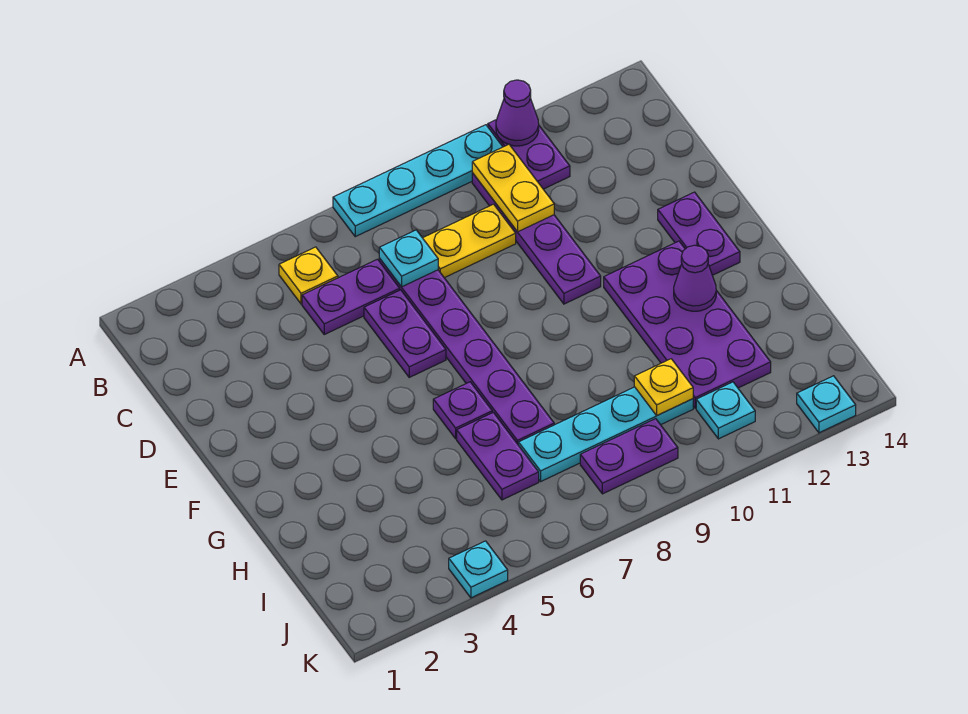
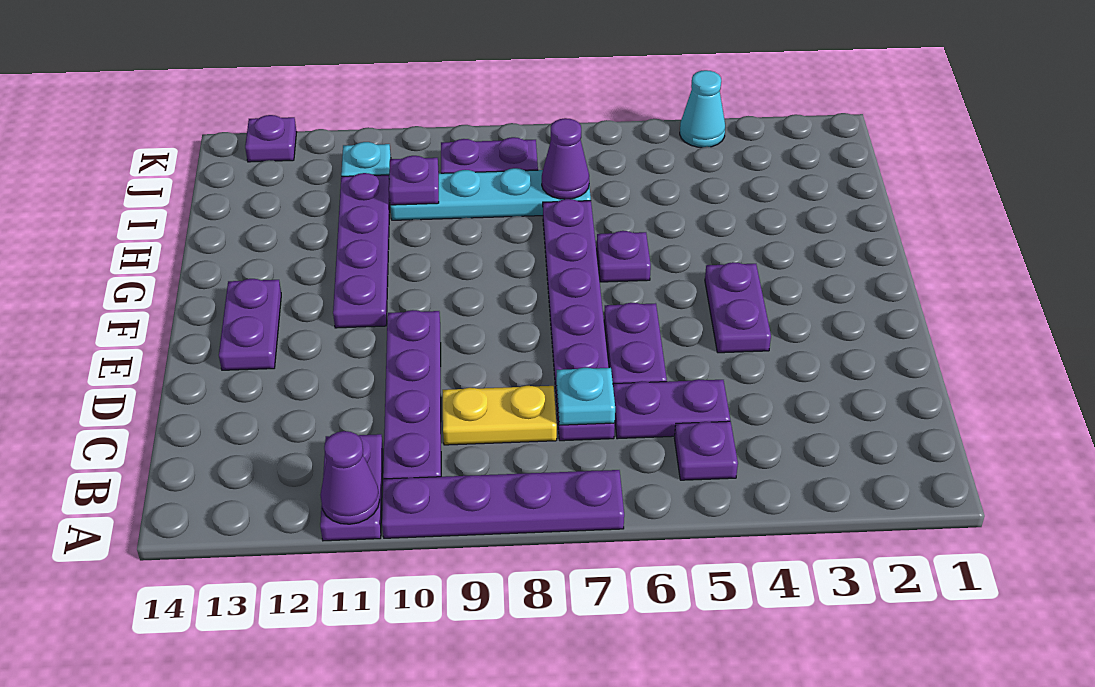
cyan 1x4 plate [333,125,503,237] -> purple 1x4 plate [382,470,624,538]
yellow 1x1 plate [279,247,338,304] -> purple 1x1 plate [674,421,738,480]
yellow 1x2 plate [472,144,554,232] -> none
purple 2x4 plate [604,241,771,408] -> purple 1x4 plate [333,173,390,328]
purple 1x1 cone [674,245,716,311] -> purple 1x1 cone moved to [542,118,589,199]
purple 1x2 plate [457,412,539,500] -> purple 1x2 plate moved to [705,262,771,353]
yellow 1x1 plate [634,359,693,415] -> purple 1x1 plate [389,156,439,205]
cyan 1x1 plate [449,541,508,598] -> cyan 1x1 cone [680,70,725,147]
cyan 1x1 plate [797,376,856,433] -> purple 1x1 plate [245,115,297,162]

